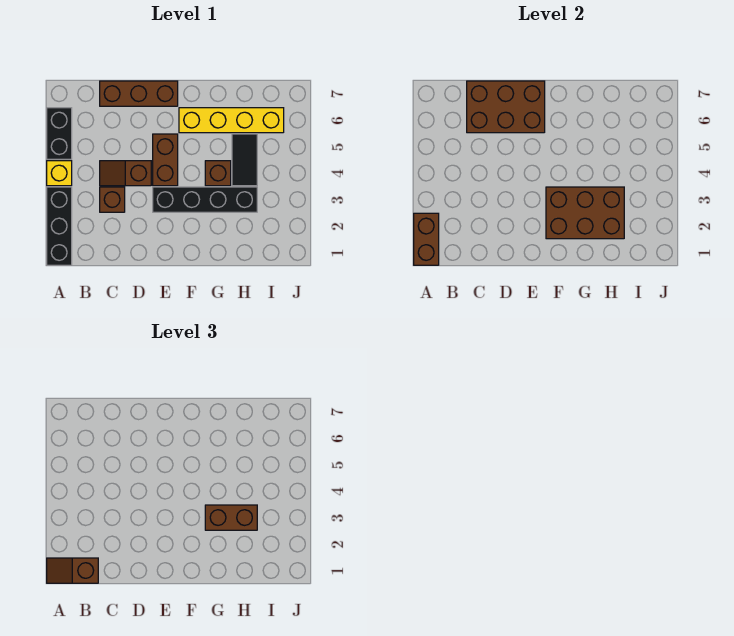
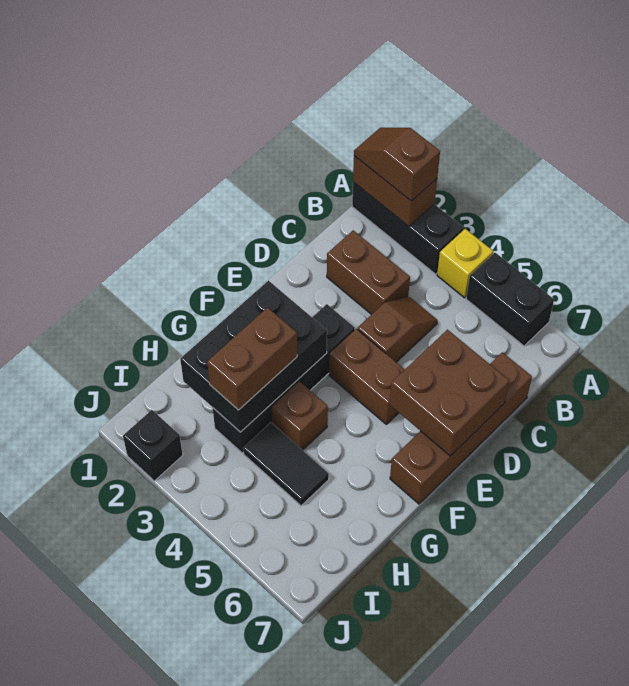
brown 1x2 slope [47,558,98,583] -> brown 1x2 slope turned to [354,128,440,201]
brown 1x1 brick [100,187,125,212] -> brown 1x2 brick [327,230,410,315]
brown 2x3 brick [467,81,545,133] -> brown 2x2 brick [390,330,509,456]
brown 1x3 brick [100,81,178,106] -> brown 1x4 brick [390,352,532,504]
brown 2x3 brick [546,187,624,239] -> black 2x3 brick [180,281,327,432]
yellow 1x4 brick [179,108,284,133] -> none
none -> black 1x1 brick [123,410,183,481]

